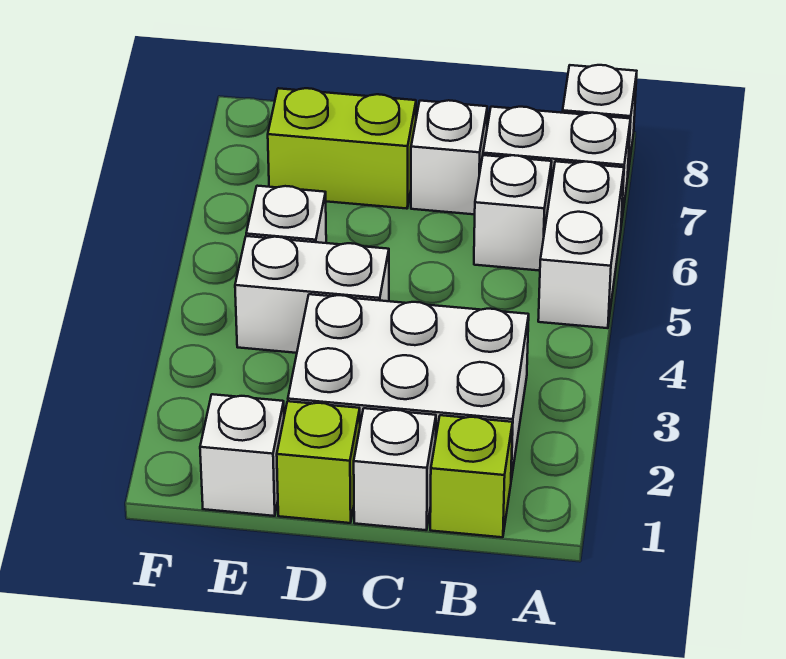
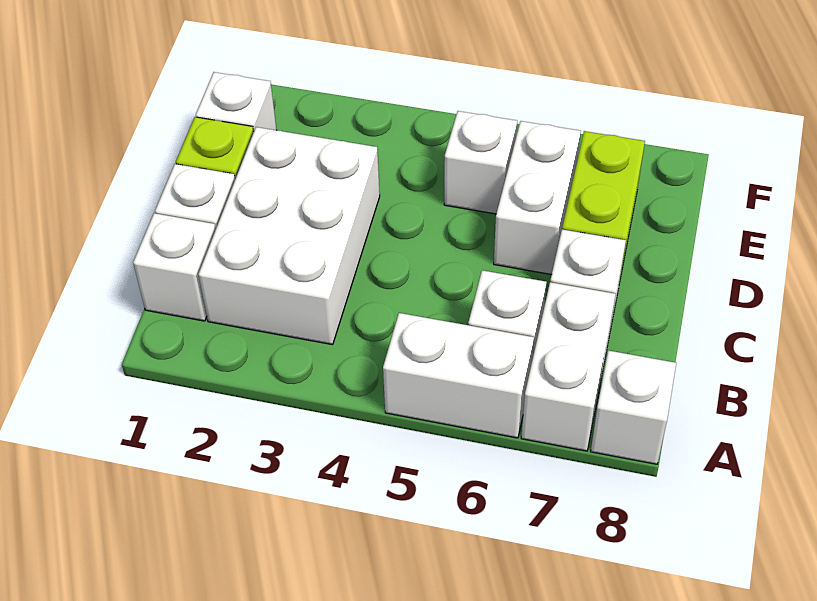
lime 1x1 brick [430,415,513,537] -> white 1x1 brick [133,213,216,321]
white 1x2 brick [235,236,389,353] -> white 1x2 brick moved to [494,121,581,275]

